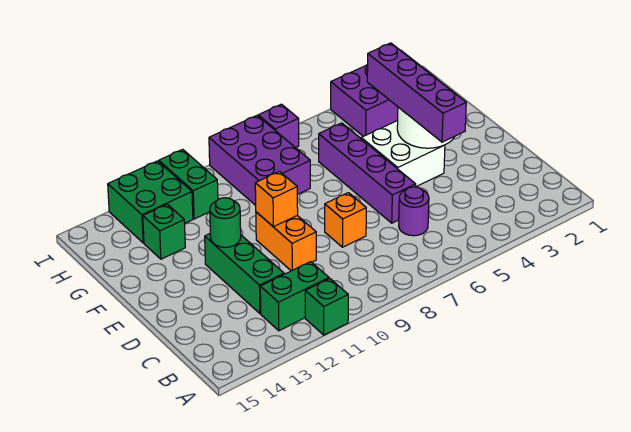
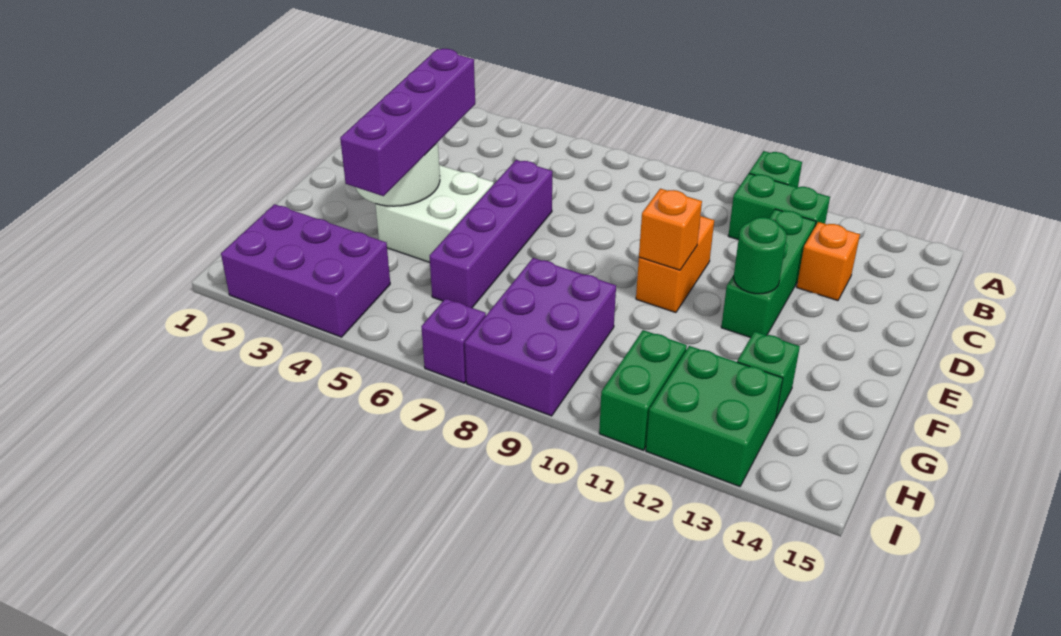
purple 1x1 round brick [399,187,429,236] -> none
orange 1x1 brick [325,193,366,247] -> orange 1x1 brick moved to [797,222,860,301]

